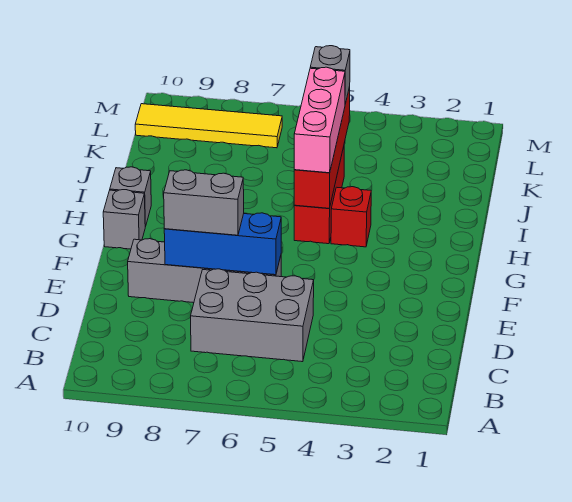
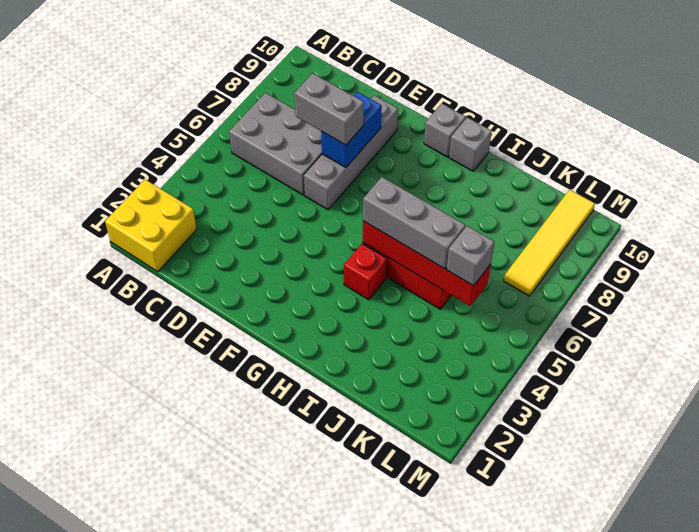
none -> yellow 2x2 brick [105,180,197,272]
grey 2x3 brick [191,269,314,362] -> grey 2x3 brick turned to [229,93,322,195]
blue 1x3 brick [164,213,281,275] -> blue 1x2 brick [321,92,382,167]
grey 1x2 brick [164,170,244,235] -> grey 1x2 brick turned to [294,73,364,145]
pink 1x3 brick [294,67,345,173] -> grey 1x3 brick [363,177,465,269]

